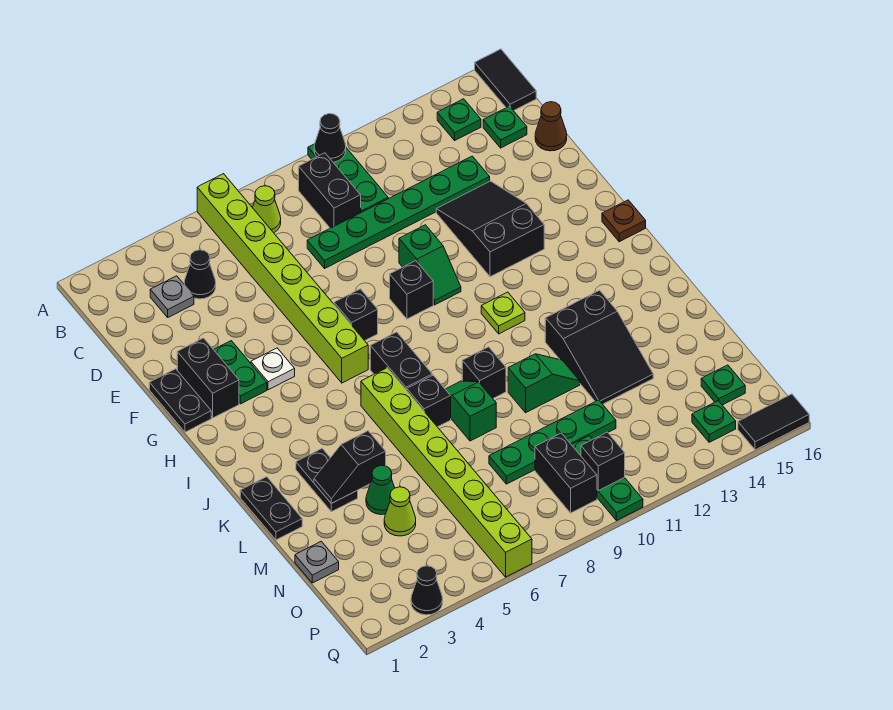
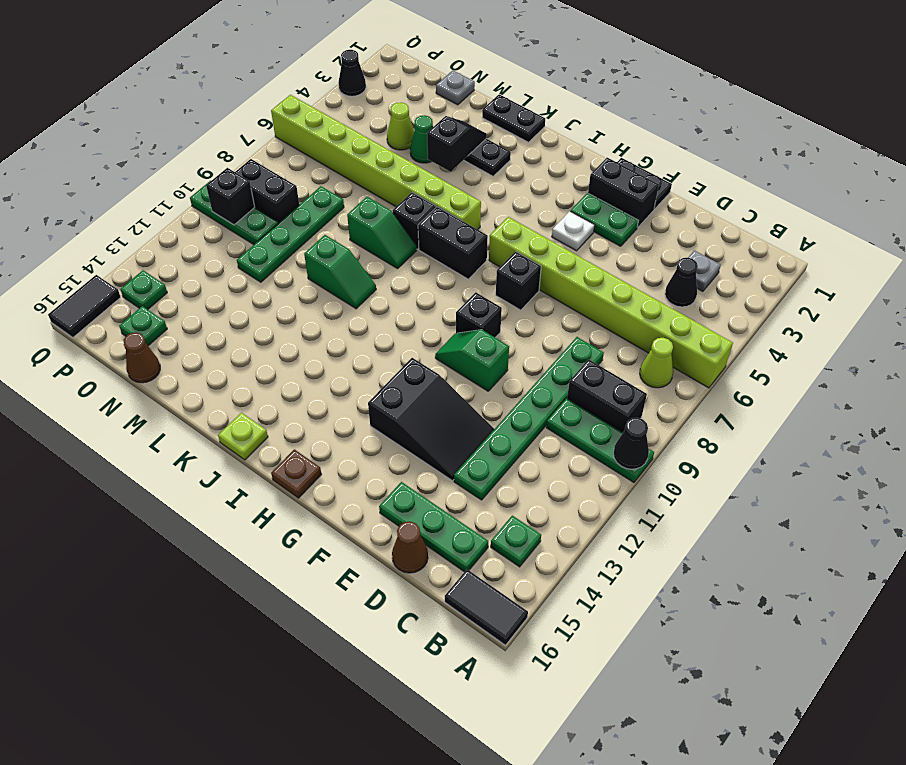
green 1x1 plate [483,106,527,148] -> green 1x3 plate [379,482,488,572]
lime 1x1 plate [481,292,525,334] -> lime 1x1 plate moved to [218,413,268,460]
black 1x1 brick [462,347,506,398] -> none
black 2x3 slope [545,290,653,404] -> none
green 1x2 slope [508,354,580,413] -> green 1x2 slope turned to [304,235,376,309]
none -> brown 1x1 cone [124,333,160,383]

